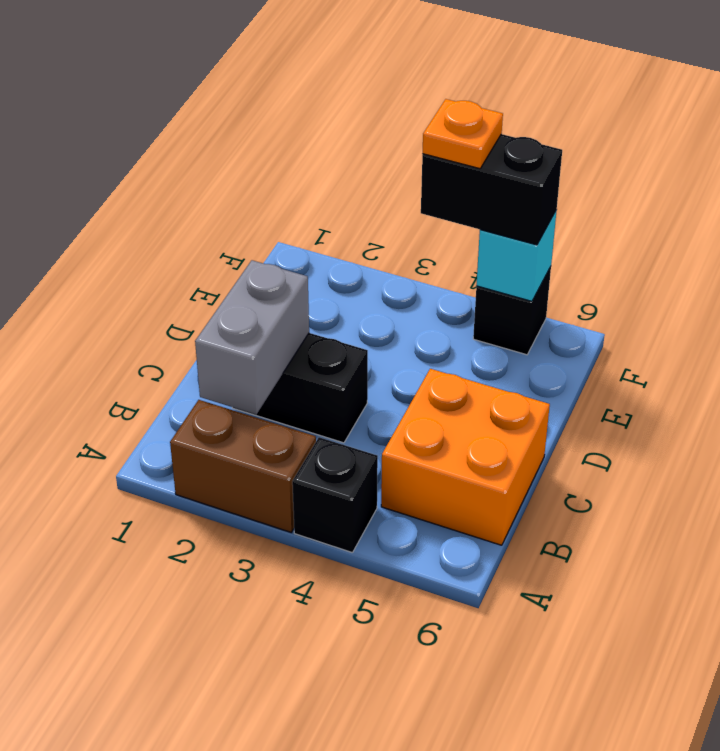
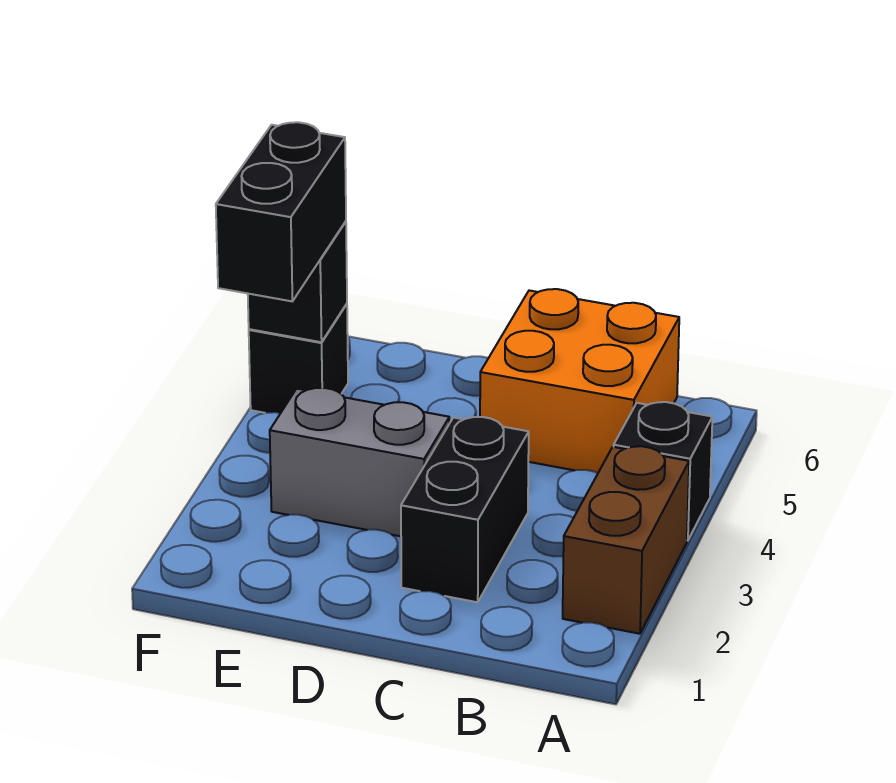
grey 1x2 brick [195,260,309,414] -> grey 1x2 brick moved to [270,388,449,536]
orange 1x1 plate [423,99,503,169] -> none
cyan 1x1 brick [476,210,557,301] -> black 1x1 brick [248,221,347,342]

